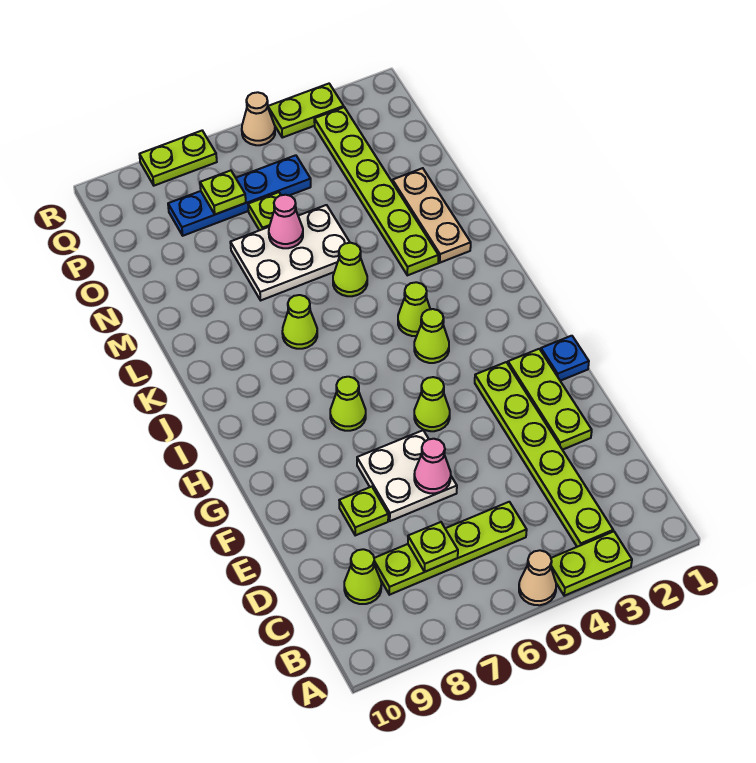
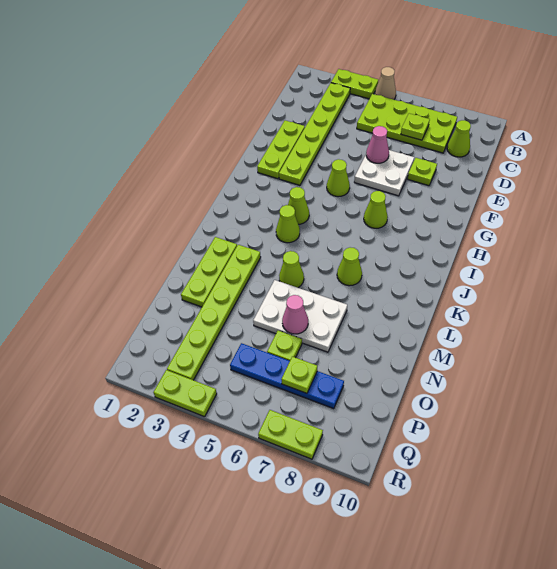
lime 1x4 plate [374,502,527,595] -> lime 2x4 plate [357,94,457,153]
blue 1x1 plate [541,336,589,381] -> none
tan 1x3 plate [392,168,471,263] -> lime 1x3 plate [181,237,237,307]
tan 1x1 cone [242,92,275,145] -> none

